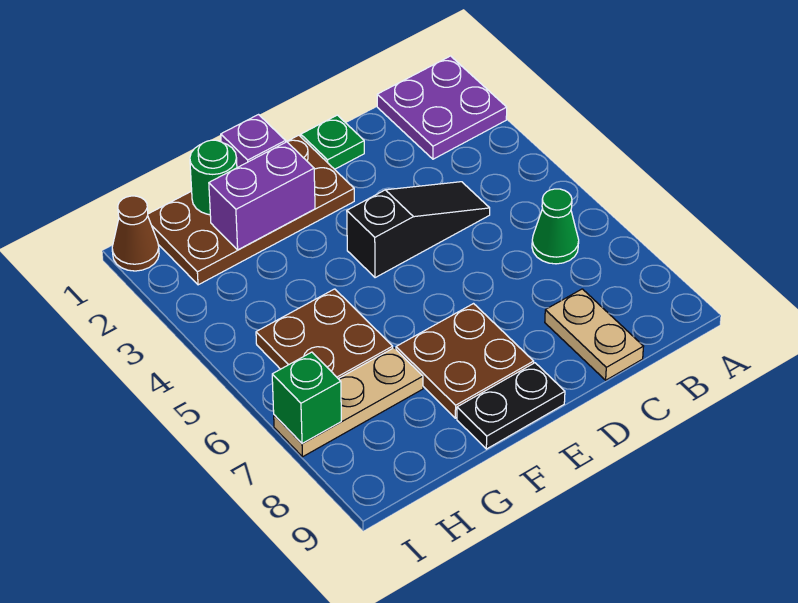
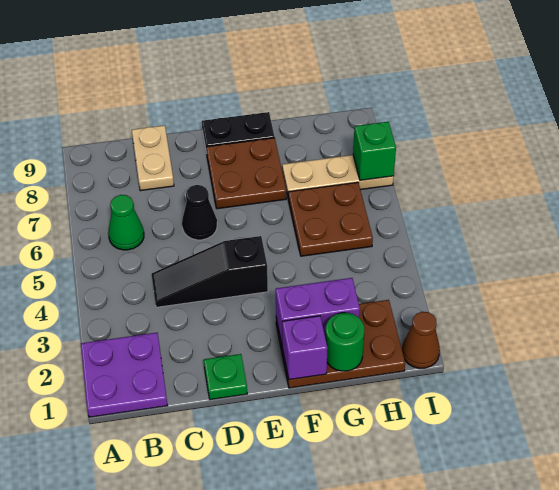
none -> black 1x1 cone [182,185,217,240]
brown 2x4 plate [148,135,354,285] -> brown 2x3 plate [276,300,405,388]

